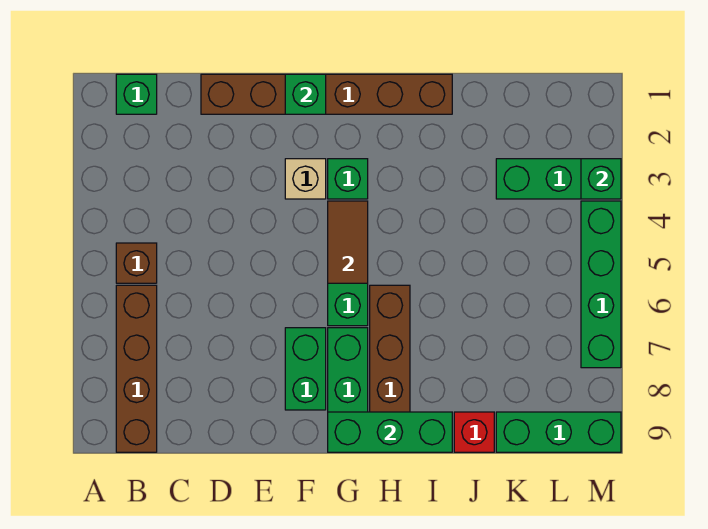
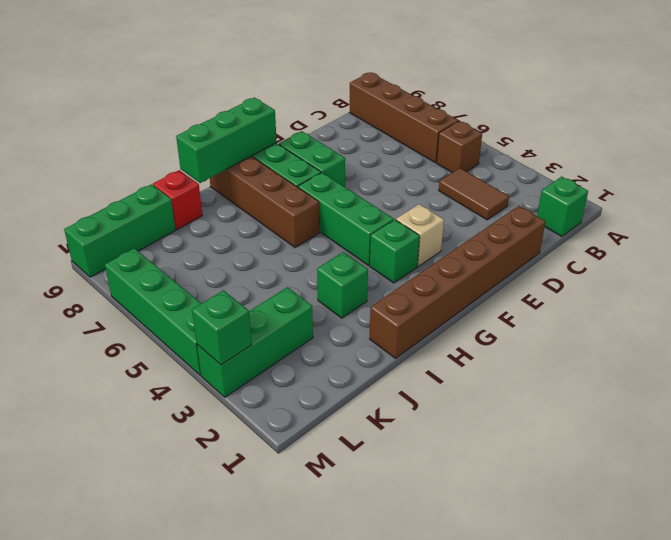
green 1x1 brick [285,74,326,114] -> green 1x1 brick moved to [317,252,368,318]
brown 1x2 tile [328,201,368,283] -> brown 1x2 tile moved to [439,168,509,220]

